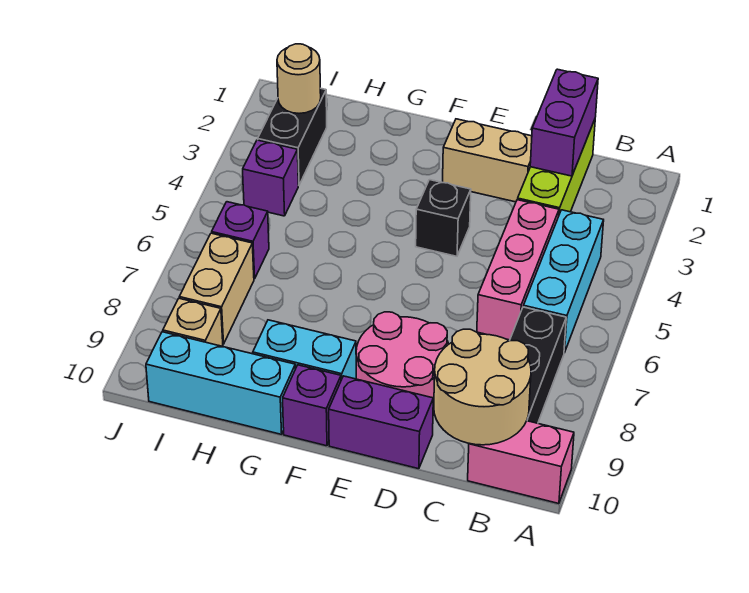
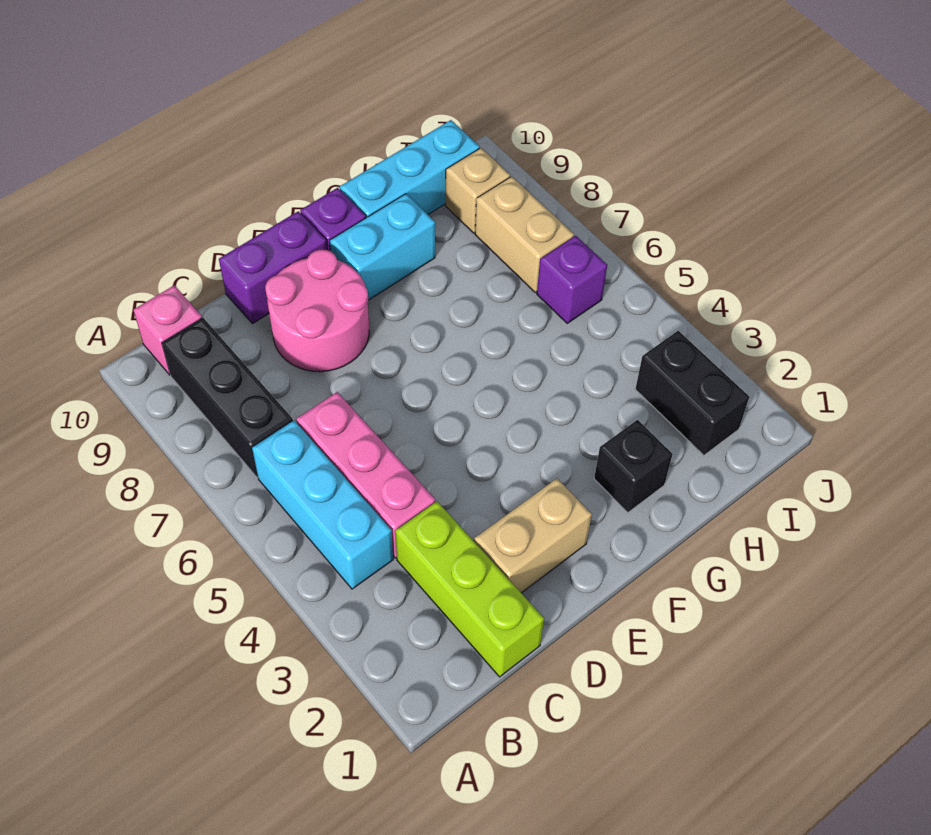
pink 1x2 brick [468,421,574,504] -> pink 1x1 brick [133,285,202,375]
tan 2x2 round brick [434,329,531,445] -> none
purple 1x2 brick [530,69,598,176] -> none
black 1x1 brick [416,180,471,256] -> black 1x1 brick moved to [594,420,673,513]
tan 1x1 round brick [277,44,321,113] -> none
purple 1x1 brick [243,140,298,216] -> none

